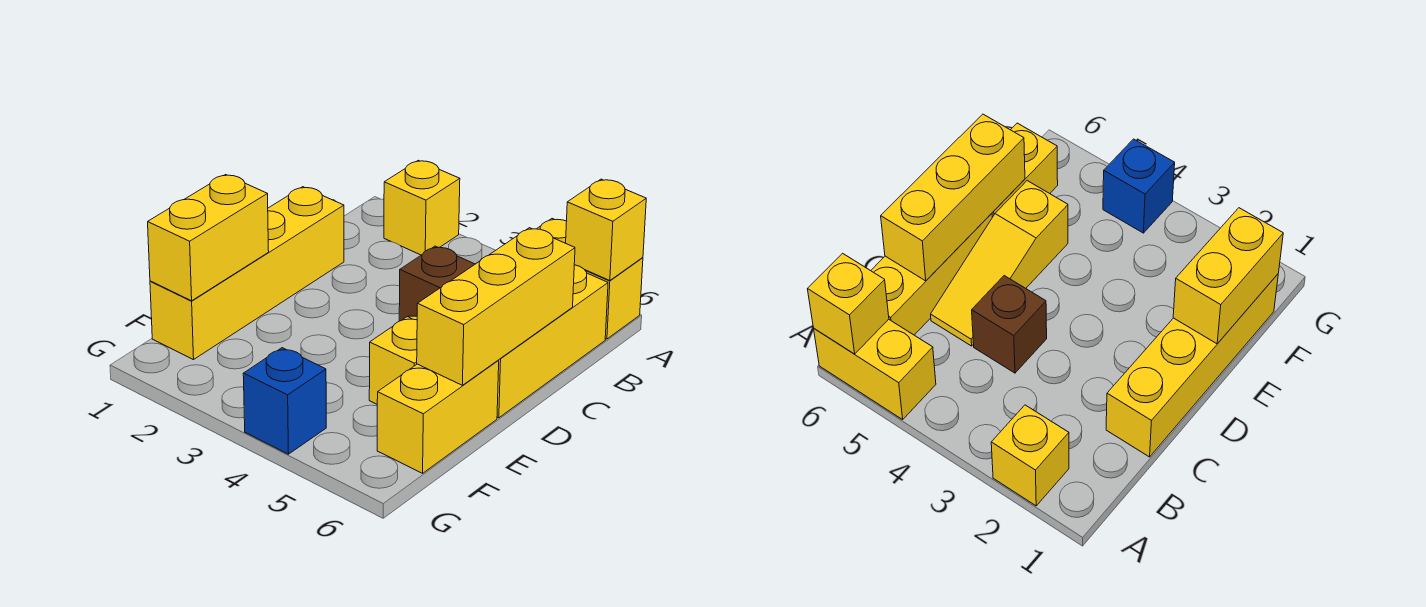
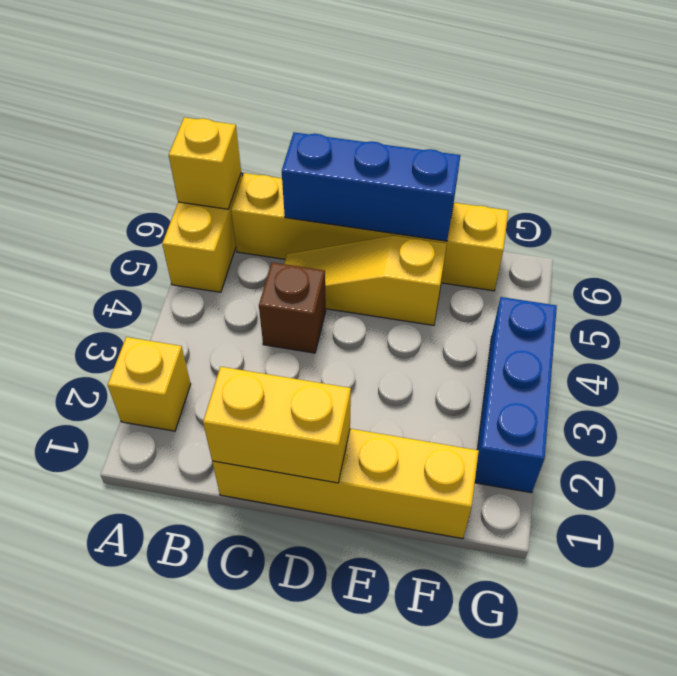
yellow 1x3 brick [417,228,575,385] -> blue 1x3 brick [282,132,460,241]
yellow 1x2 brick [148,175,269,301] -> yellow 1x2 brick moved to [203,367,351,483]
blue 1x1 brick [243,348,326,454] -> blue 1x3 brick [475,297,557,493]

